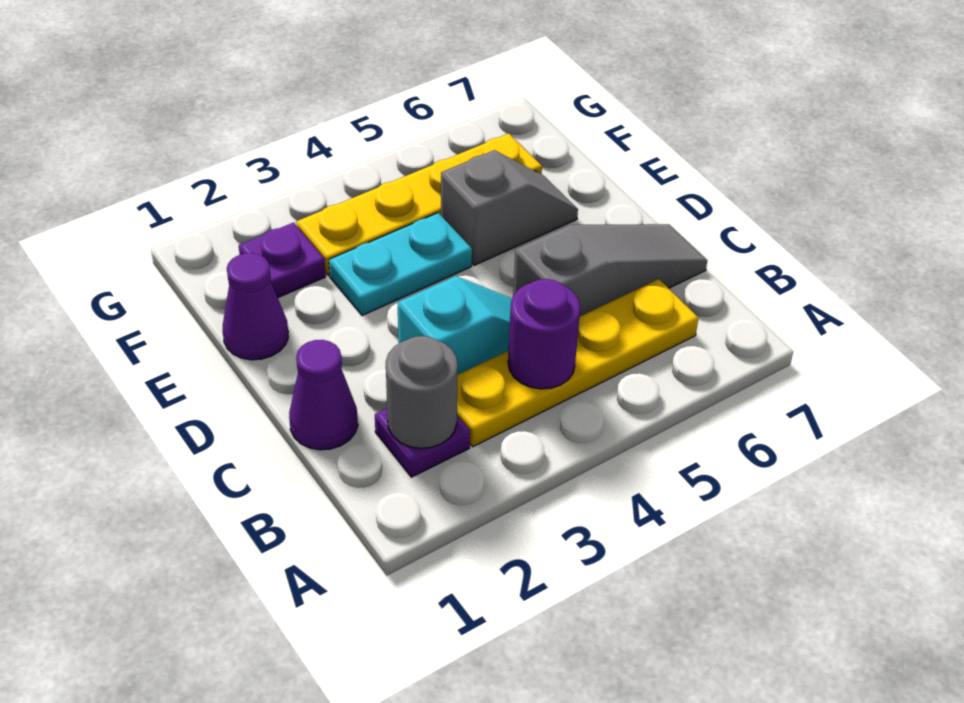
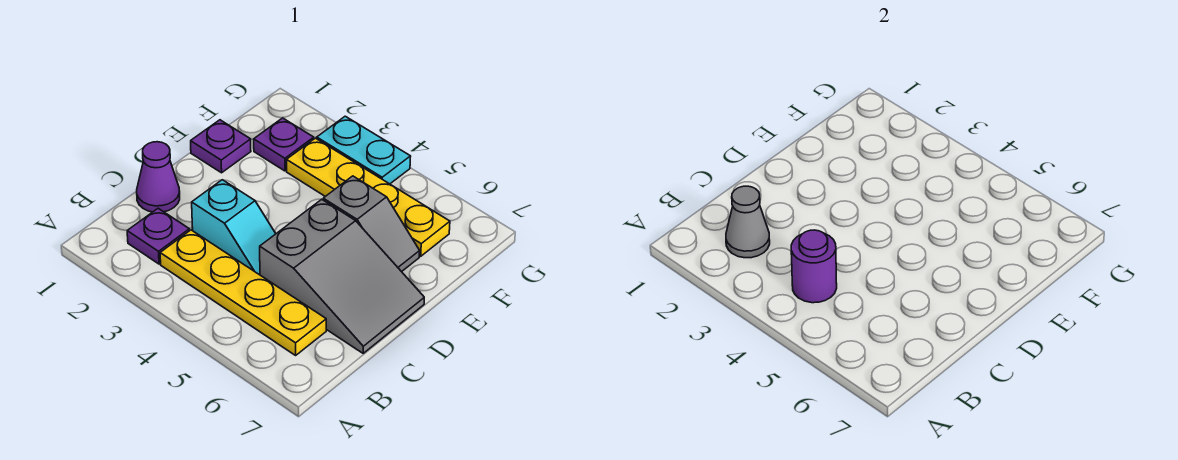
grey 1x1 round brick [386,336,458,448] -> grey 1x1 cone [726,186,770,258]
grey 1x3 slope [513,224,707,317] -> grey 2x3 slope [260,199,424,353]
purple 1x1 cone [223,253,288,360] -> purple 1x1 plate [191,120,251,173]
cyan 1x2 plate [329,213,472,316] -> cyan 1x2 plate moved to [317,116,411,184]

